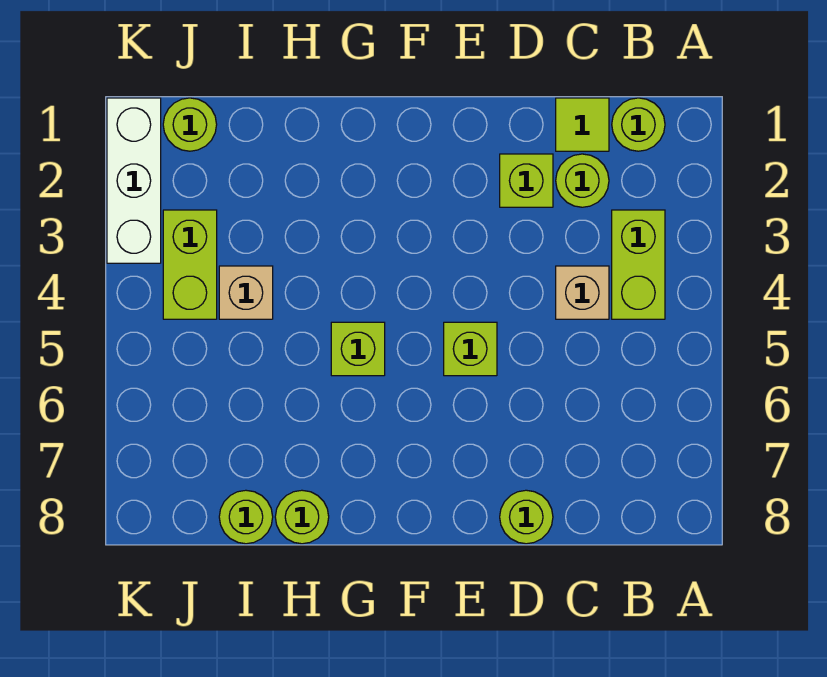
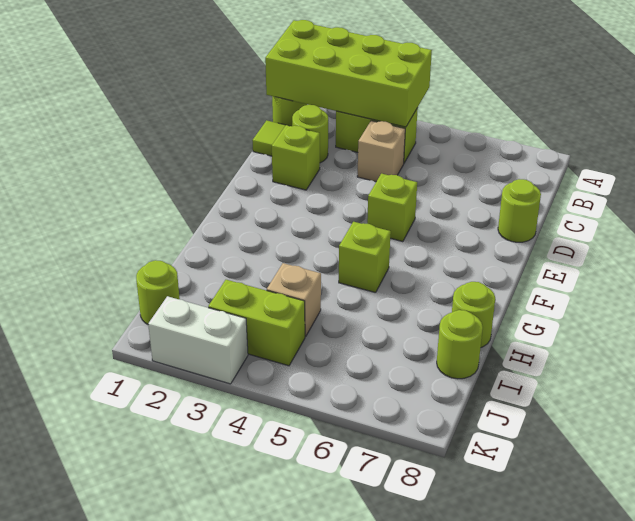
none -> lime 2x4 brick [265,20,432,127]
white 1x3 brick [107,98,161,263] -> white 1x2 brick [148,296,248,384]

